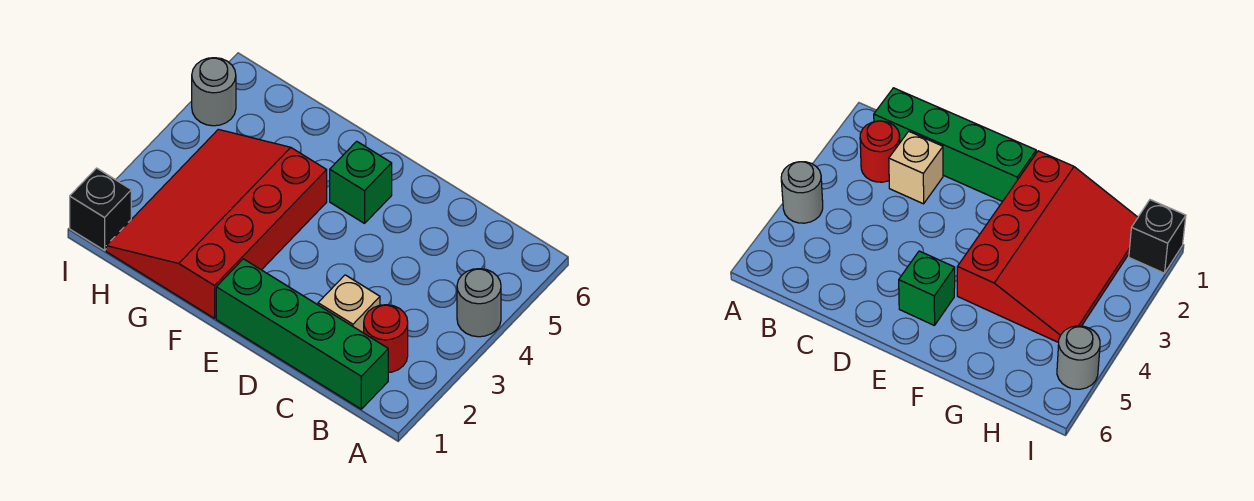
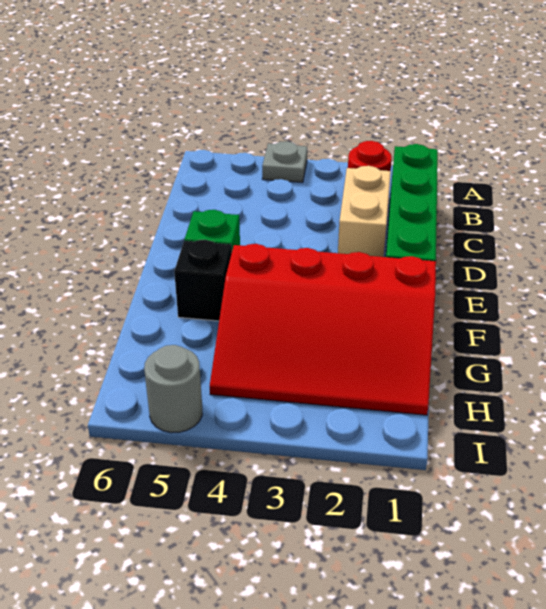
grey 1x1 round brick [457,269,501,337] -> grey 1x1 plate [262,141,307,183]
tan 1x1 brick [318,275,380,333] -> tan 1x2 brick [338,166,391,257]
black 1x1 brick [70,168,131,250] -> black 1x1 brick moved to [174,240,232,321]

